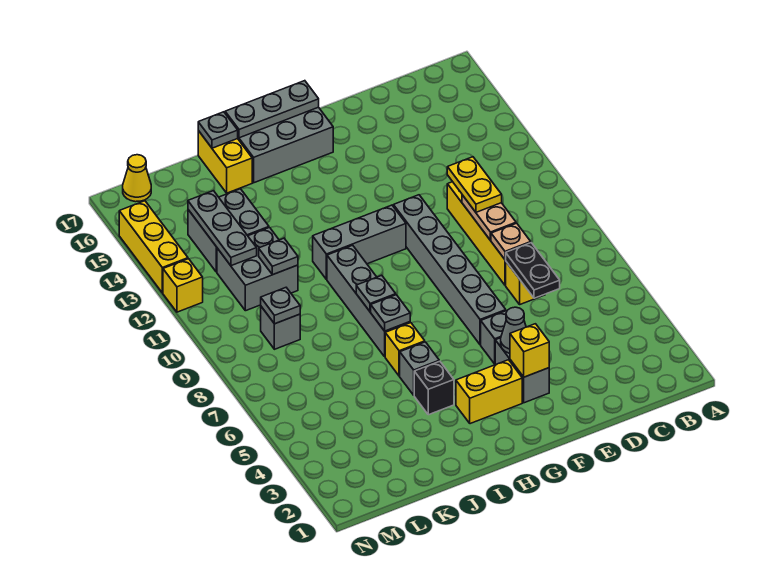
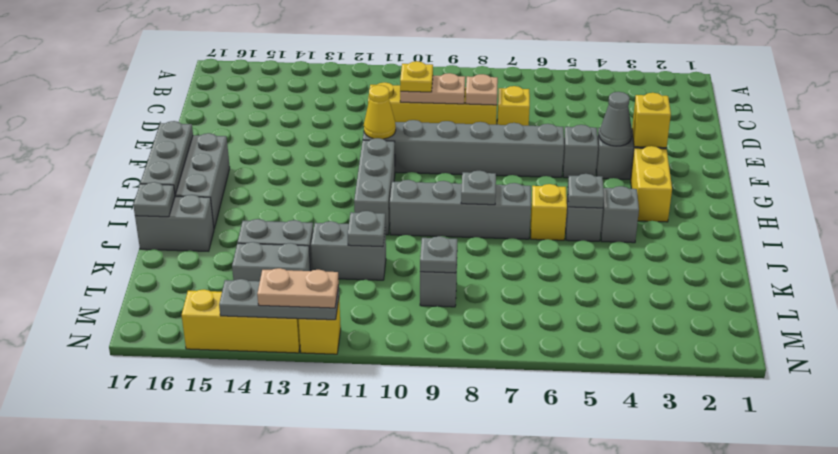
black 1x2 plate [506,243,560,298] -> none
yellow 1x2 plate [447,157,502,212] -> yellow 1x1 plate [400,61,433,92]
black 1x1 brick [414,361,454,415] -> grey 1x1 brick [601,186,639,243]
grey 1x1 plate [371,295,410,331] -> grey 1x1 plate moved to [568,174,604,208]
yellow 1x2 brick [198,131,252,193] -> grey 1x2 brick [135,195,214,251]
grey 2x2 brick [217,228,298,311] -> grey 1x2 brick [311,221,386,280]
grey 1x3 plate [188,191,257,266] -> grey 1x3 plate moved to [219,279,339,320]
yellow 1x1 cone [123,155,151,202] -> yellow 1x1 cone moved to [364,85,396,139]
none -> tan 1x2 plate [257,268,339,308]

